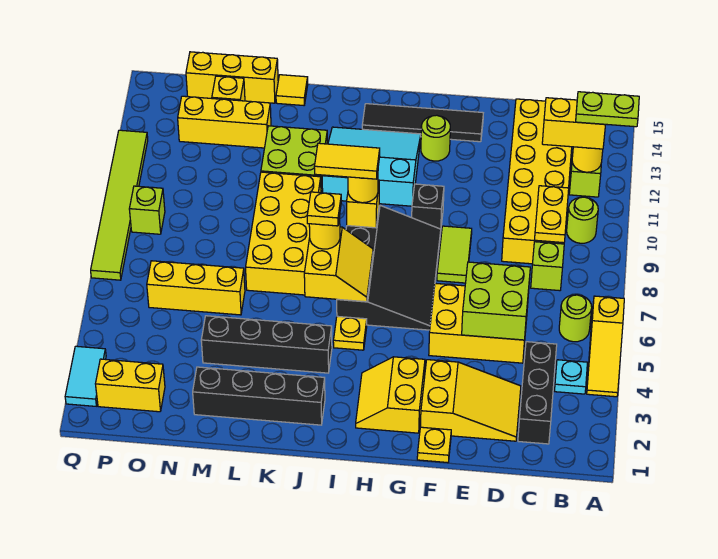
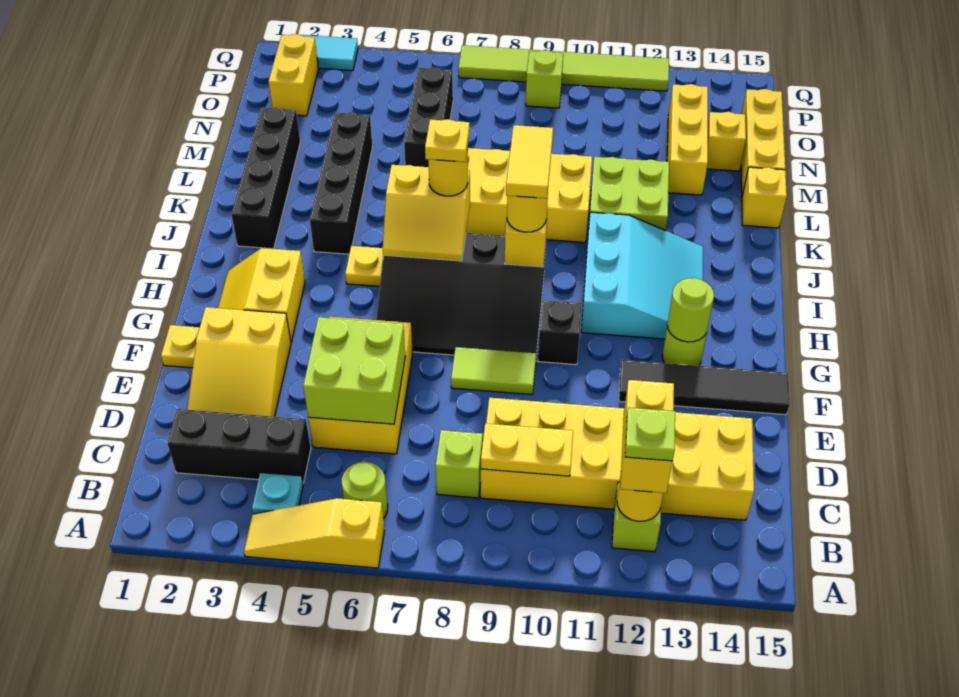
lime 1x2 plate [576,92,639,127] -> lime 1x1 plate [625,407,675,461]
lime 1x1 round brick [567,197,598,243] -> lime 1x1 round brick moved to [667,278,714,342]
black 1x4 tile [362,104,483,142] -> black 1x4 tile turned to [619,360,789,415]
yellow 2x2 slope [356,357,425,433] -> yellow 2x2 slope turned to [218,248,305,342]
yellow 1x1 tile [276,75,308,105] -> yellow 1x1 brick [742,167,787,228]
yellow 1x3 brick [147,261,245,315] -> black 1x3 brick [404,67,453,167]

